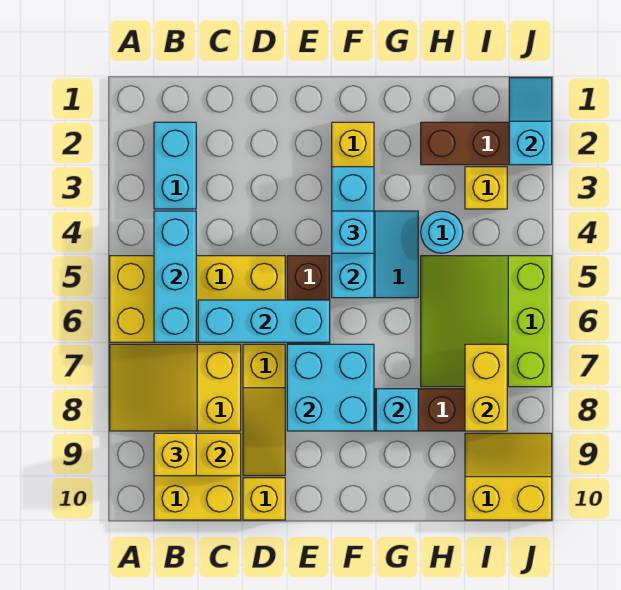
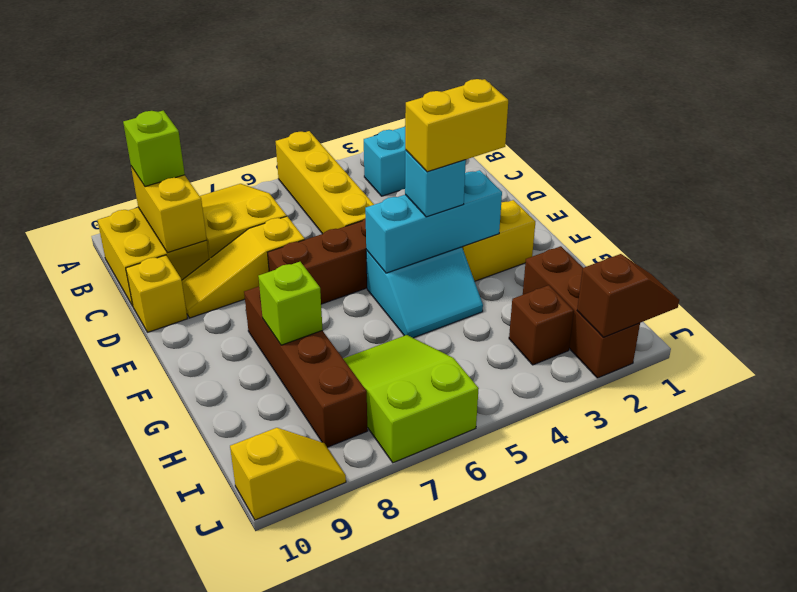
yellow 2x4 brick [110,256,285,342] -> yellow 1x4 brick [276,131,374,234]
cyan 1x3 brick [154,211,196,342] -> none
yellow 1x1 brick [154,433,196,476] -> lime 1x1 brick [123,111,185,187]
cyan 1x3 brick [198,300,330,342] -> none
cyan 2x2 brick [287,344,374,431] -> none
cyan 1x1 brick [376,389,418,431] -> lime 1x1 brick [258,262,323,345]
cyan 1x1 round brick [421,211,463,253] -> none
lime 3x3 slope [421,256,552,387] -> lime 2x3 slope [343,335,479,463]
yellow 1x1 brick [465,167,507,209] -> brown 1x1 brick [509,285,574,365]
yellow 1x2 brick [465,344,507,431] -> yellow 1x2 brick moved to [405,79,508,172]
yellow 2x2 slope [465,433,552,520] -> yellow 1x2 slope [230,428,346,520]
cyan 1x2 slope [509,78,552,165] -> brown 1x2 slope [577,254,679,337]

